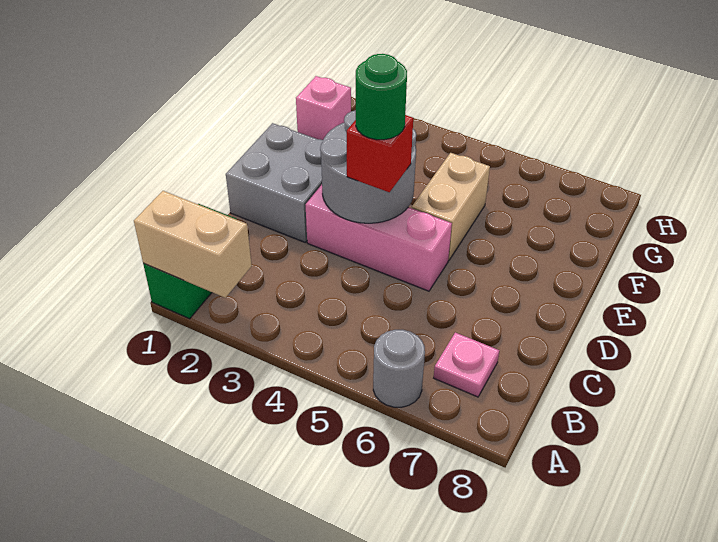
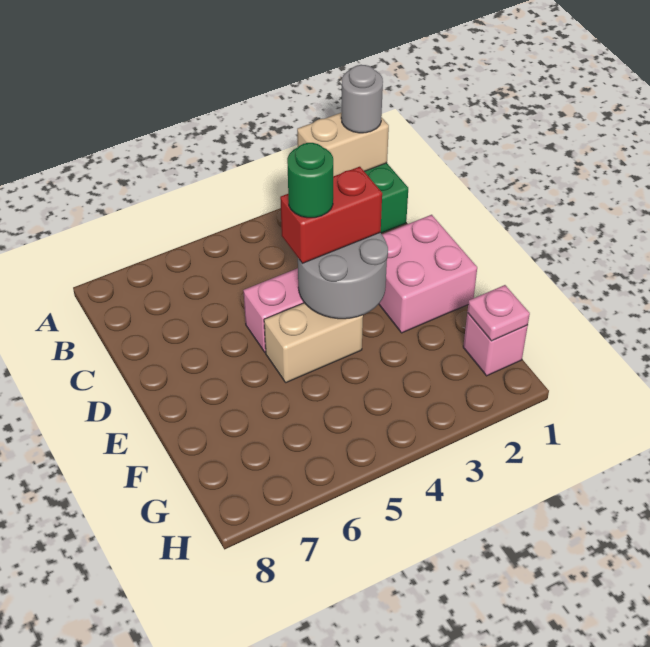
grey 1x1 round brick [373,330,425,407] -> grey 1x1 round brick moved to [341,65,383,133]
pink 1x1 plate [434,333,500,397] -> pink 1x1 plate moved to [467,285,530,341]
grey 2x2 brick [226,123,323,242] -> pink 2x2 brick [379,215,477,333]
red 1x1 brick [347,115,413,192] -> red 1x2 brick [280,167,382,264]
tan 1x2 brick [412,153,490,261] -> tan 1x2 brick turned to [264,303,363,383]

